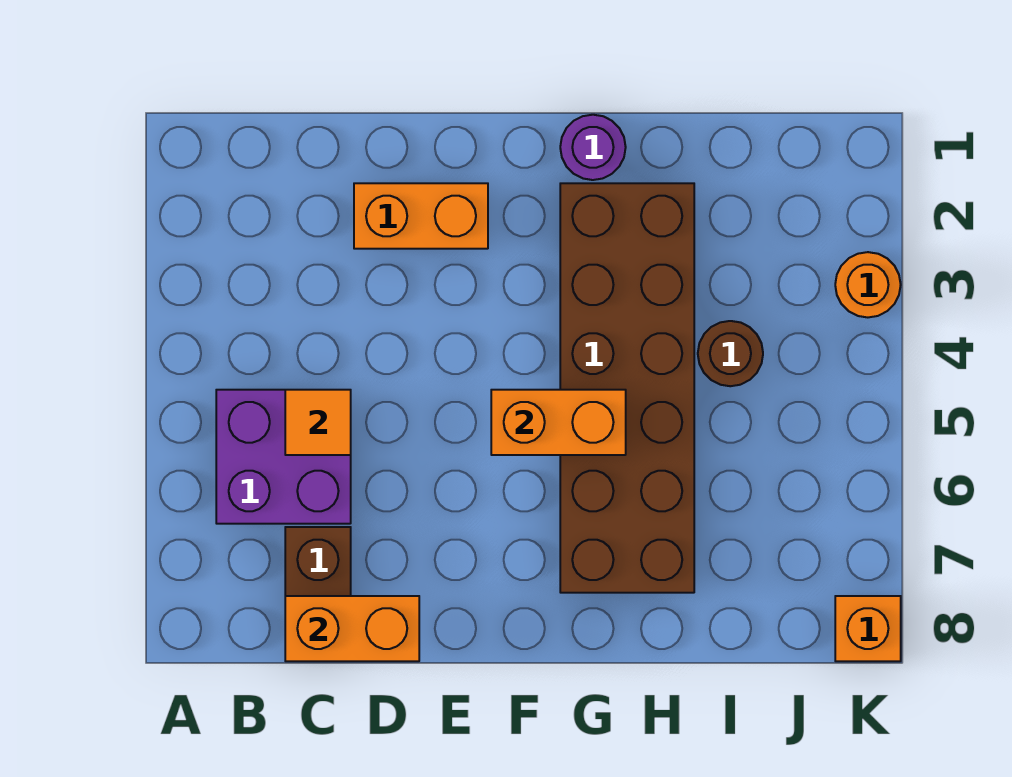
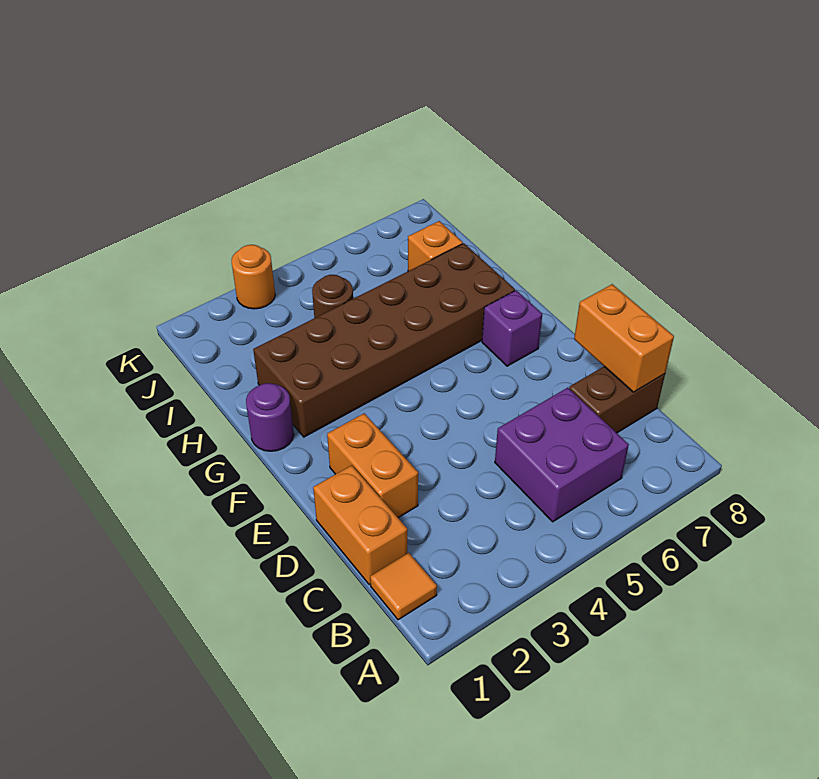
orange 1x1 tile [285,390,351,455] -> orange 1x1 tile moved to [370,553,437,620]
orange 1x2 brick [491,390,626,455] -> orange 1x2 brick moved to [313,465,407,585]
none -> purple 1x1 brick [482,290,542,366]
orange 1x1 brick [835,596,901,661] -> orange 1x1 brick moved to [408,221,463,271]

